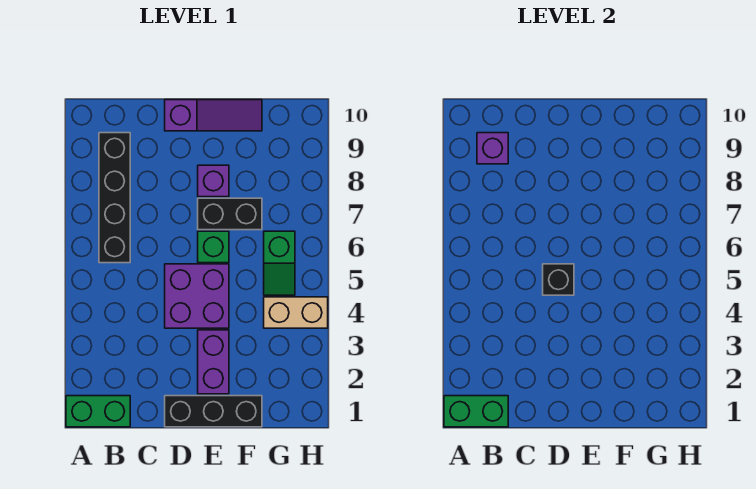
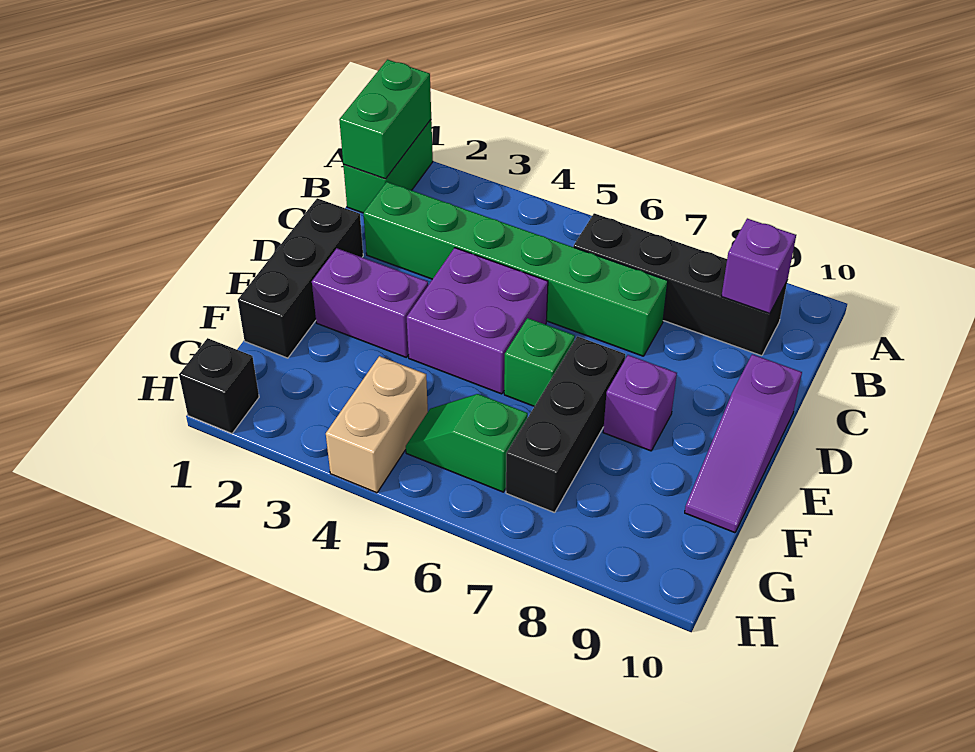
none -> green 1x6 brick [363,182,668,356]
black 1x1 brick [543,264,574,295] -> black 1x1 brick moved to [179,338,259,433]
black 1x2 brick [198,198,262,230] -> black 1x3 brick [506,336,625,513]

